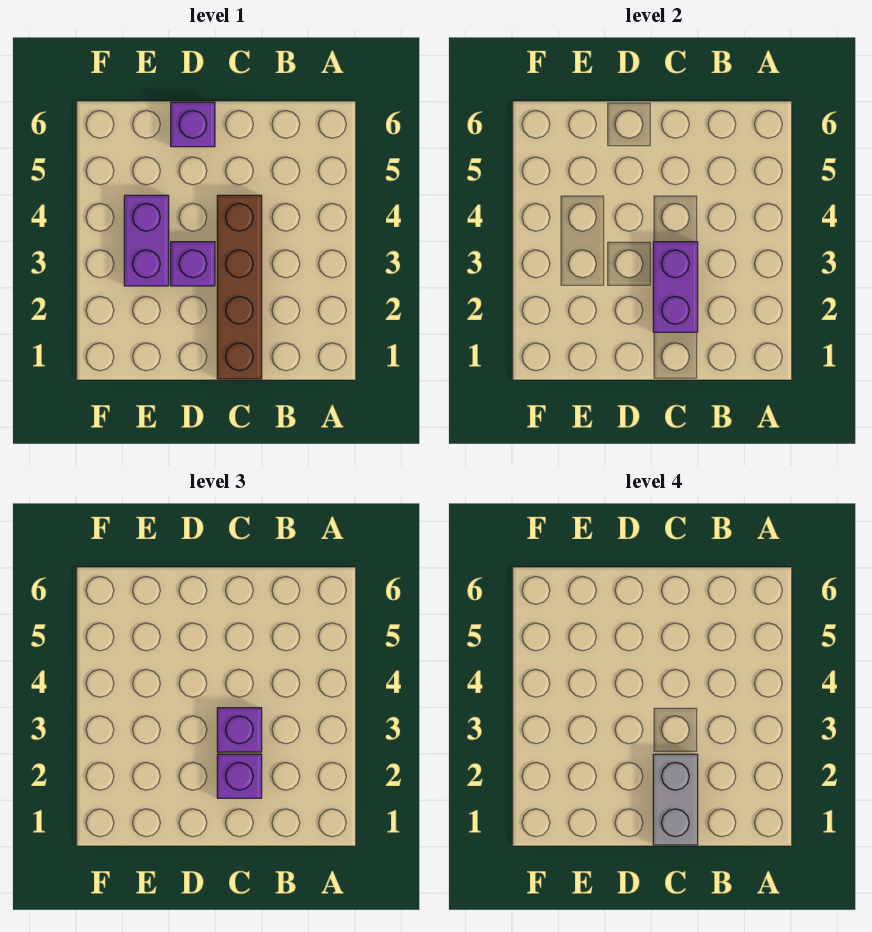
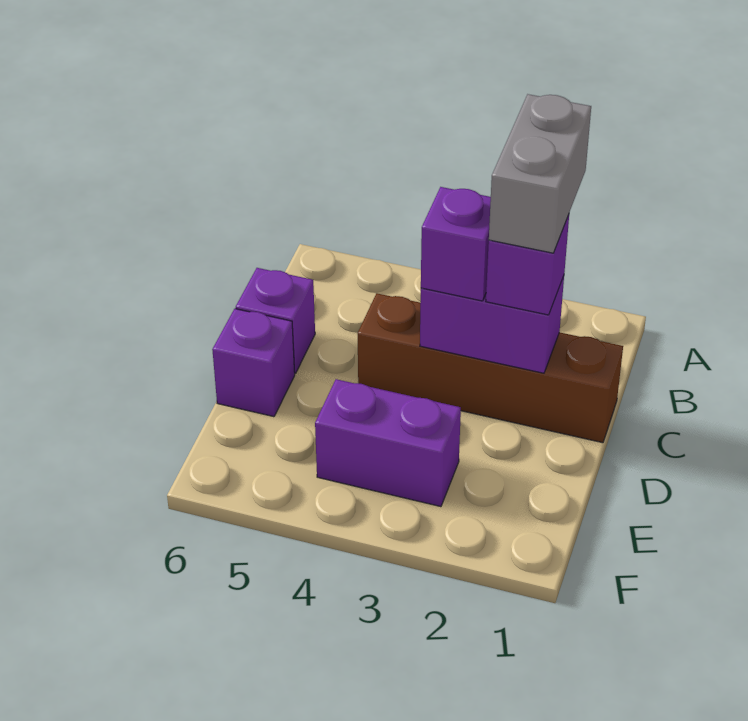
grey 1x2 brick [653,754,698,845] -> grey 1x2 brick turned to [489,94,591,253]
purple 1x1 brick [171,242,215,286] -> purple 1x1 brick moved to [236,268,315,373]

